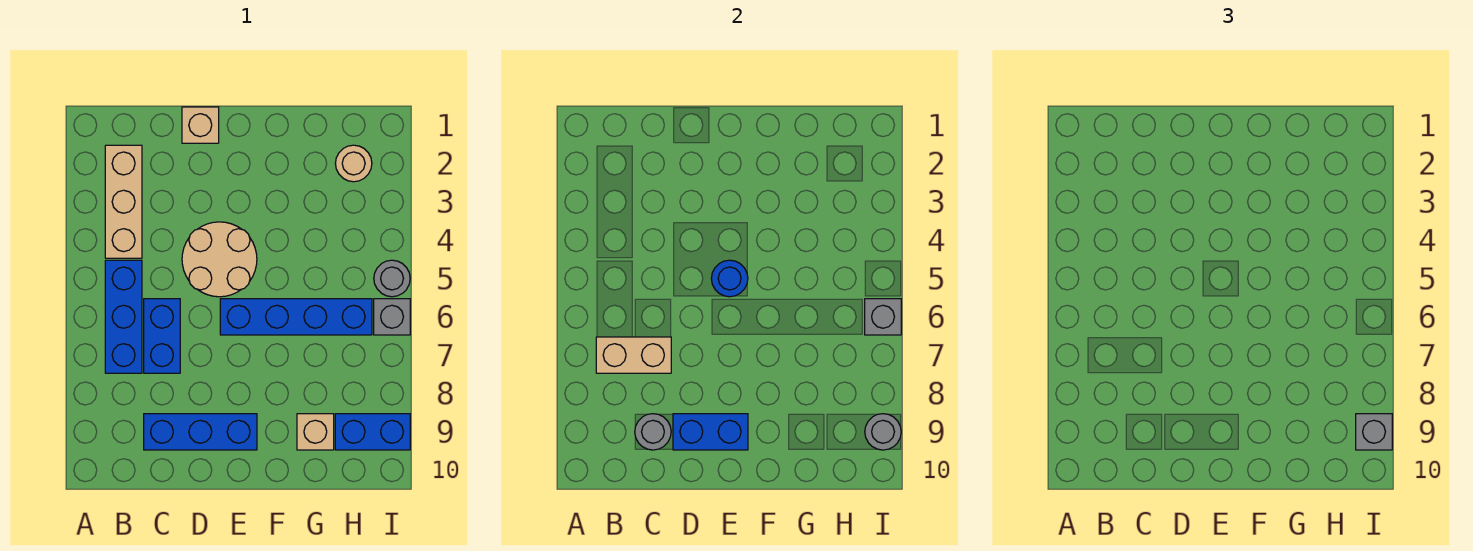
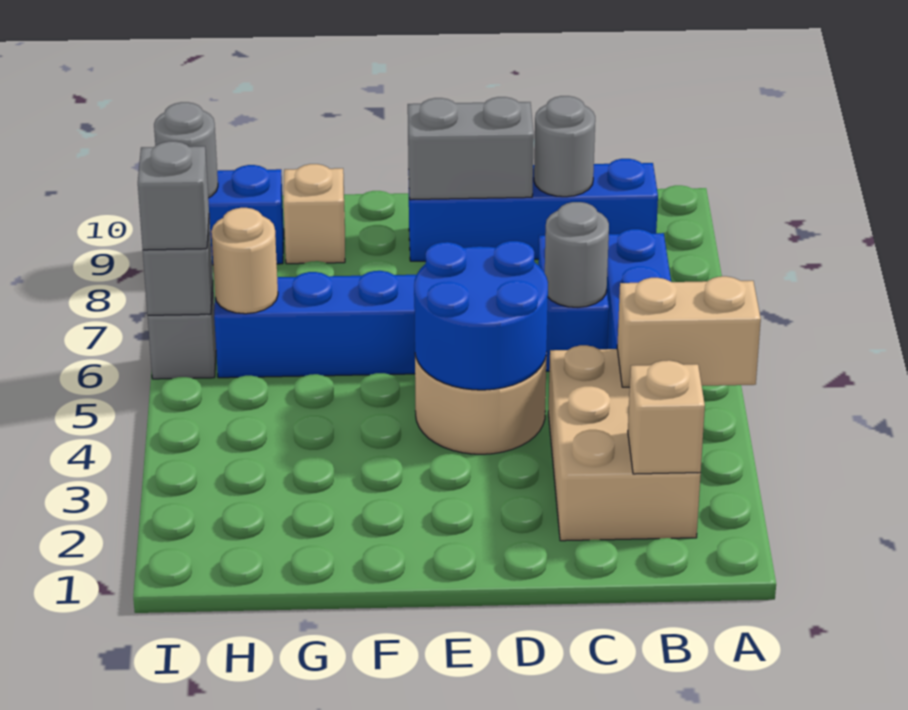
tan 1x3 brick [105,145,142,258] -> tan 2x3 brick [548,345,701,541]
tan 1x2 brick [596,337,671,373] -> tan 1x2 brick moved to [617,276,761,387]
blue 1x3 brick [144,414,257,450] -> blue 1x4 brick [408,159,658,261]
tan 1x1 brick [182,107,219,143] -> tan 1x1 brick moved to [628,360,705,474]
blue 1x2 brick [673,414,748,450] -> grey 1x2 brick [408,97,534,200]
blue 1x1 round brick [711,260,748,297] -> blue 2x2 round brick [414,241,548,390]
tan 1x1 round brick [335,145,372,182] -> tan 1x1 round brick moved to [211,208,278,314]
grey 1x1 round brick [374,260,410,297] -> grey 1x1 round brick moved to [545,202,609,307]
grey 1x1 brick [1356,414,1392,450] -> grey 1x1 brick moved to [138,141,209,250]

